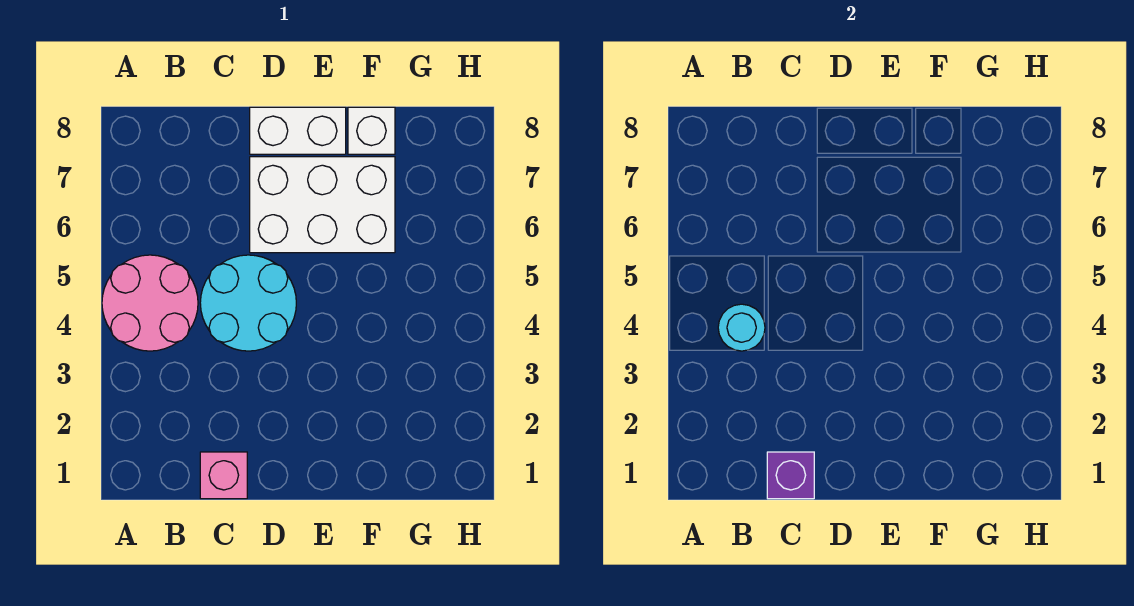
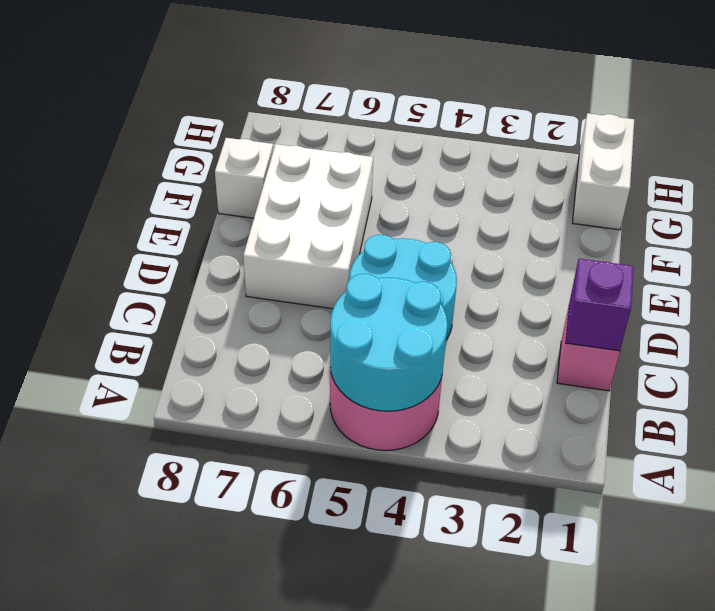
cyan 1x1 round brick [718,304,765,351] -> cyan 2x2 round brick [330,274,447,411]
white 1x2 brick [250,107,346,154] -> white 1x2 brick moved to [573,113,634,230]

